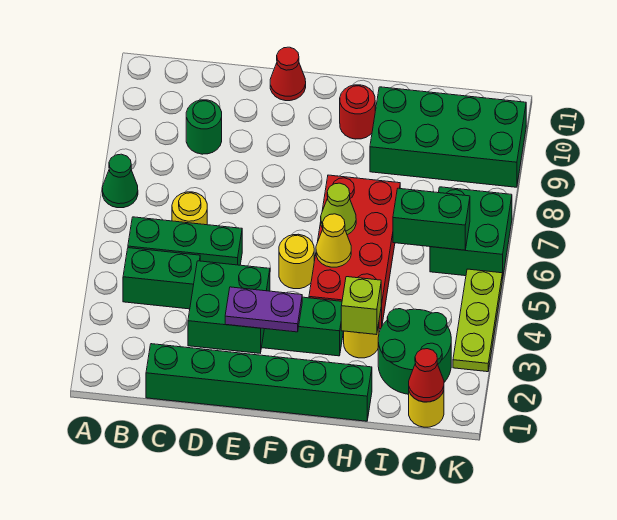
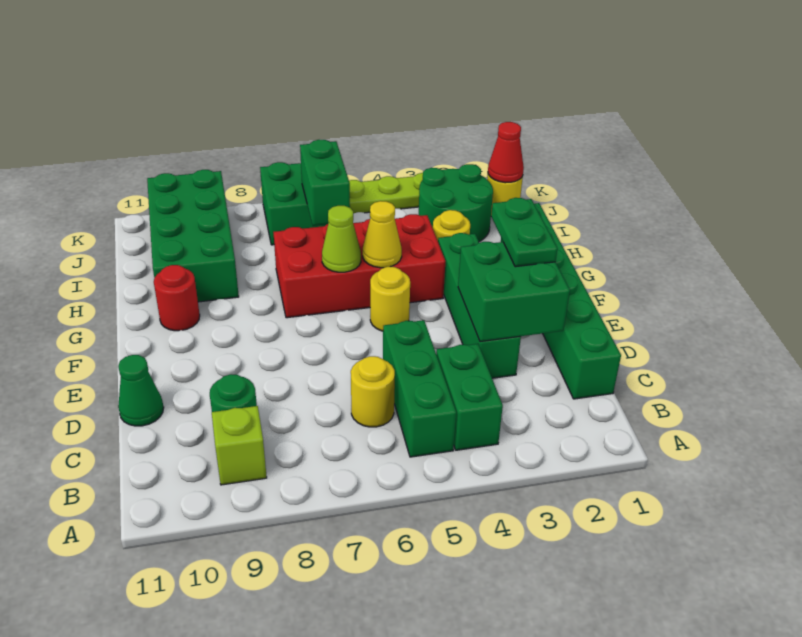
green 1x1 cone [102,154,138,208] -> green 1x1 cone moved to [118,355,164,426]
purple 1x2 plate [225,287,302,332] -> green 1x2 plate [491,198,558,267]
red 1x1 cone [270,47,306,101] -> none
lime 1x1 brick [341,277,381,335] -> lime 1x1 brick moved to [212,406,267,485]

